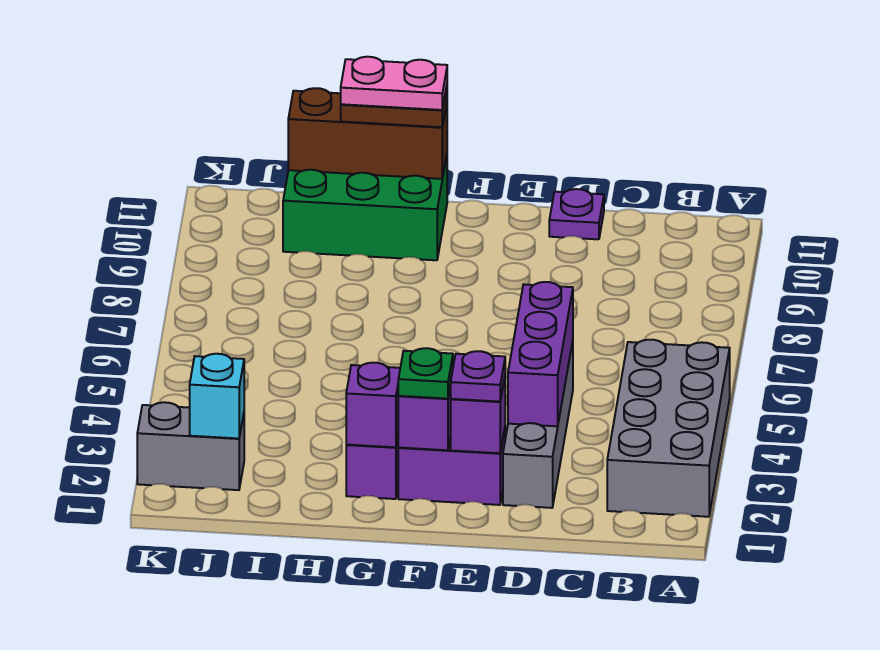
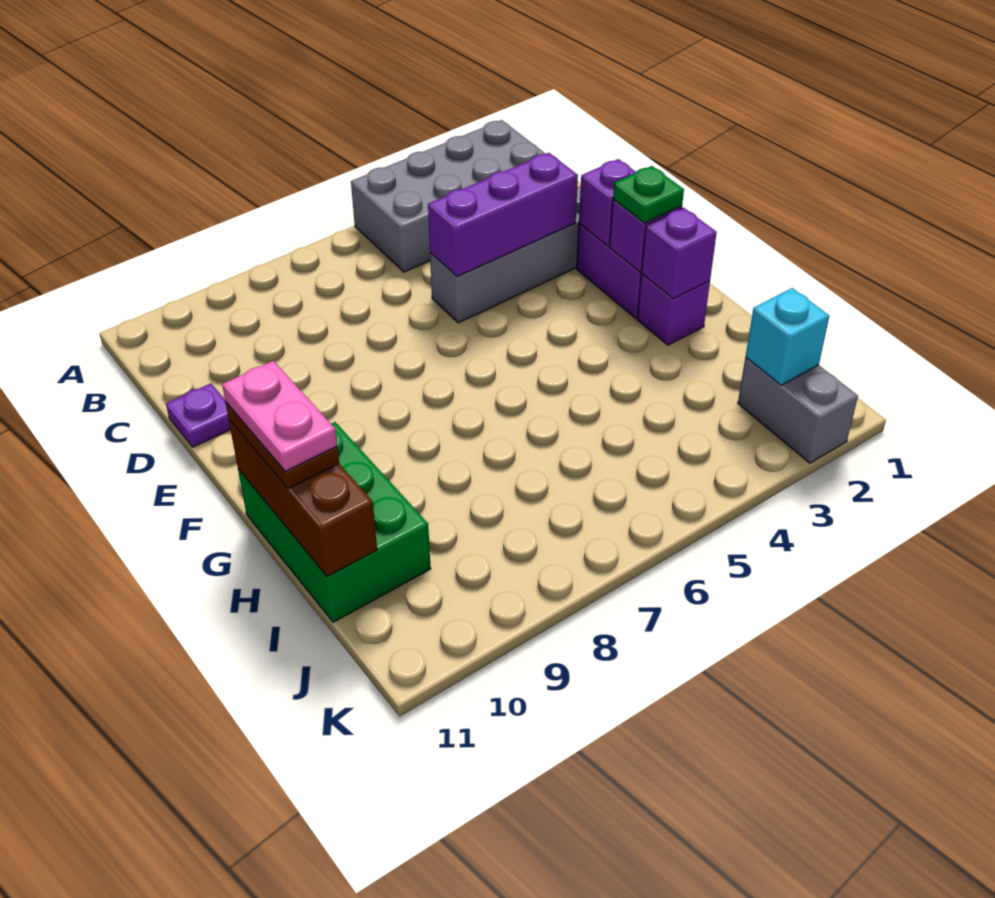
purple 1x1 plate [450,351,505,402] -> none

